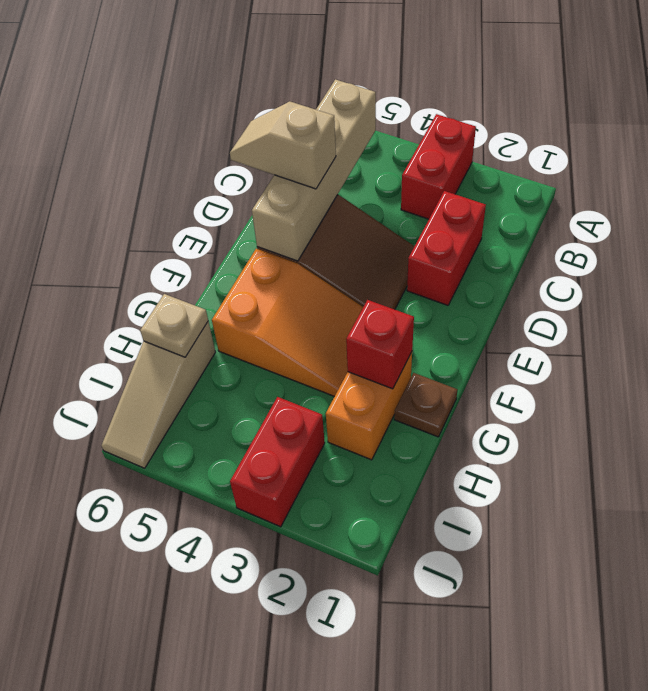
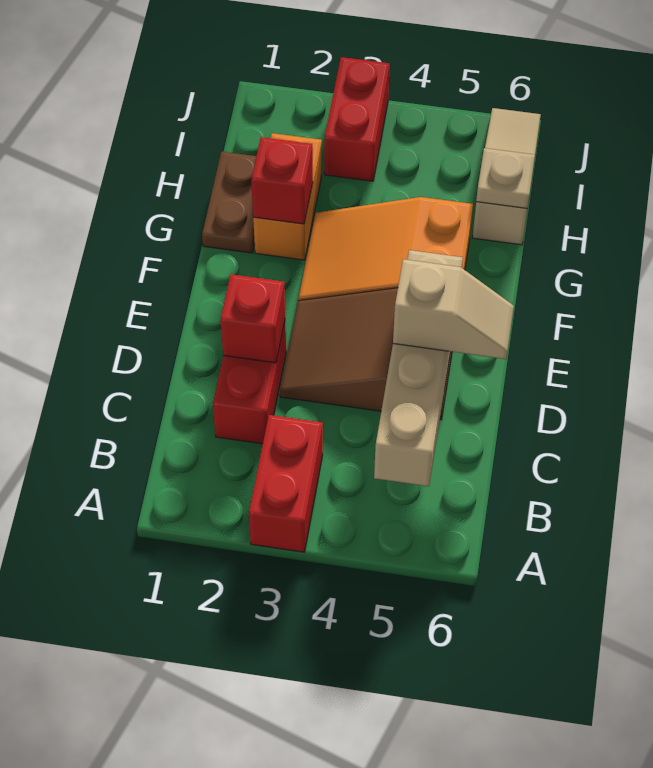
none -> red 1x1 brick [220,274,285,363]
brown 1x1 plate [394,373,458,437] -> brown 1x2 plate [202,151,256,253]

